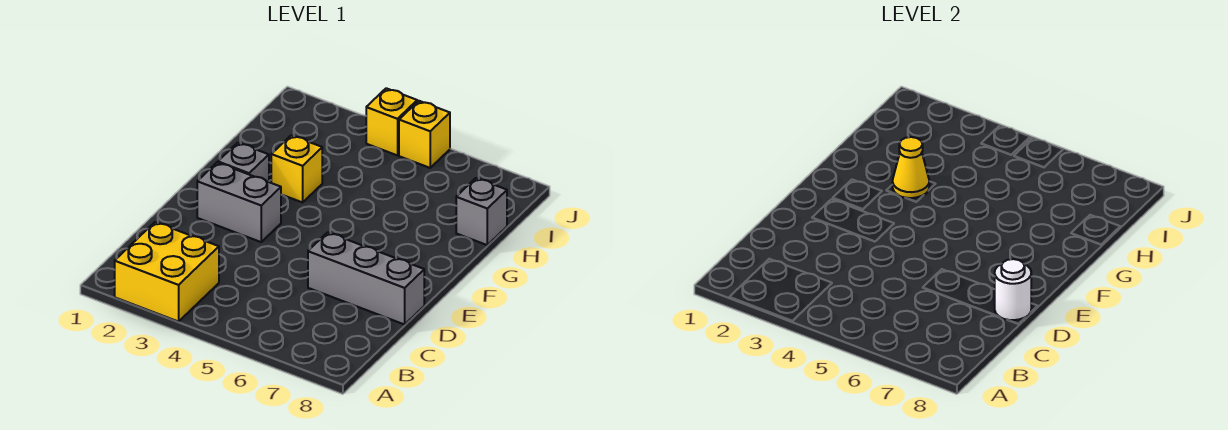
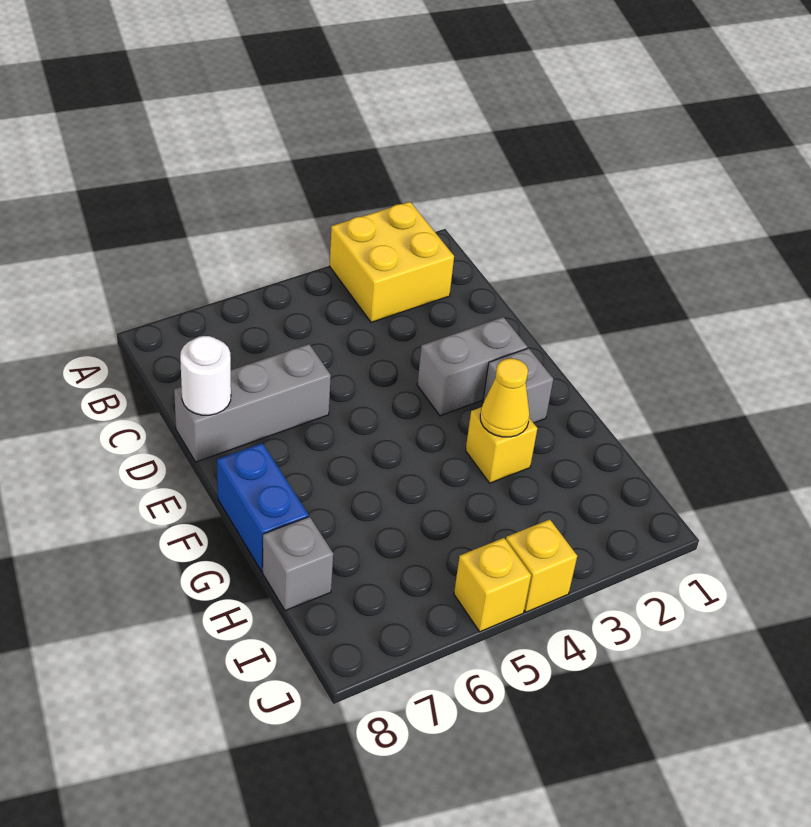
none -> blue 1x2 brick [217,443,308,572]

